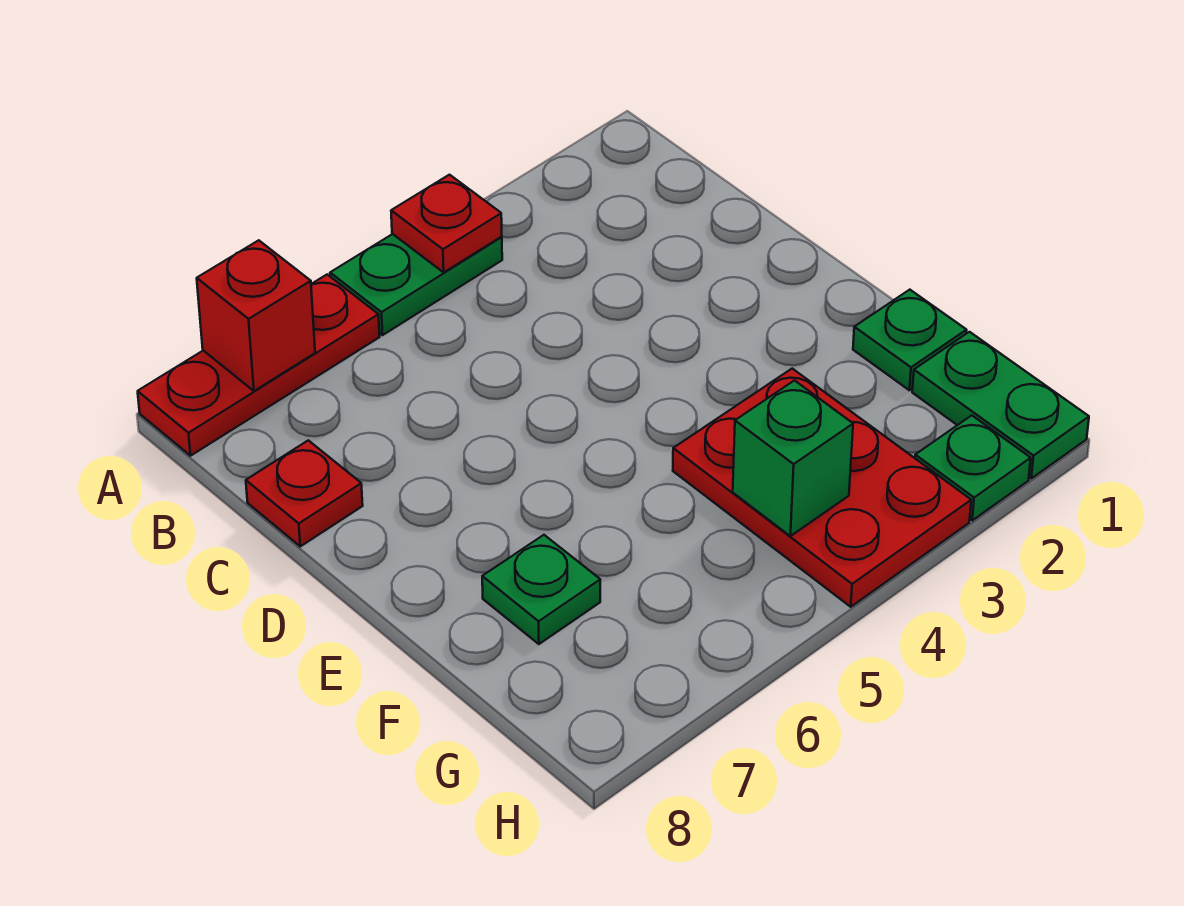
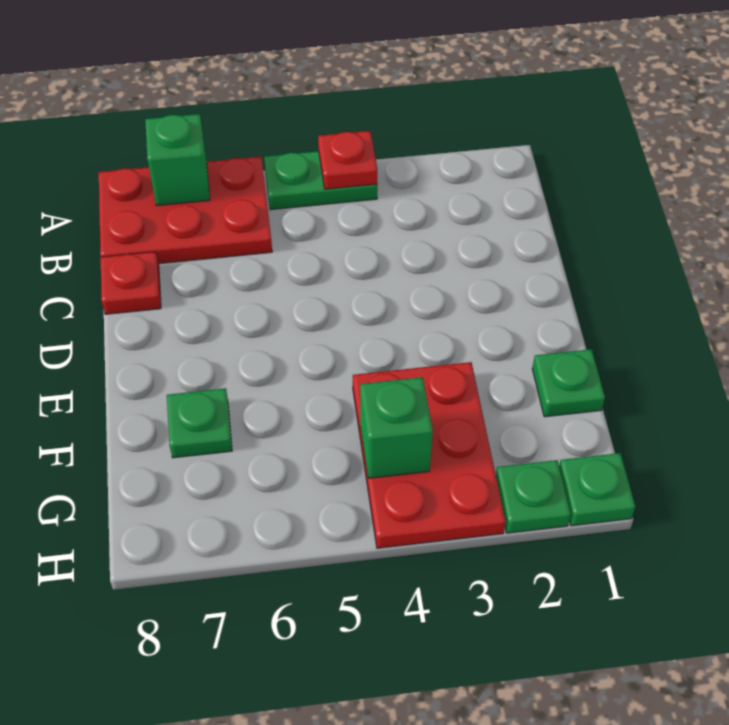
red 1x3 plate [138,275,380,456] -> red 2x3 plate [99,157,272,264]
red 1x1 brick [197,240,315,391] -> green 1x1 brick [145,114,210,205]
green 1x2 plate [912,332,1089,478] -> green 1x1 plate [559,453,635,526]

